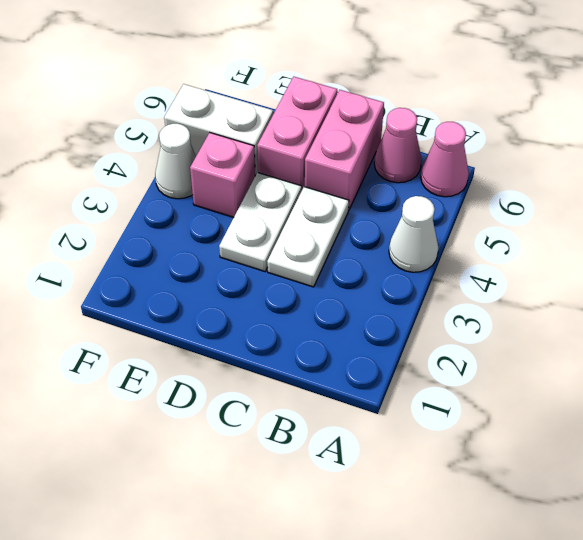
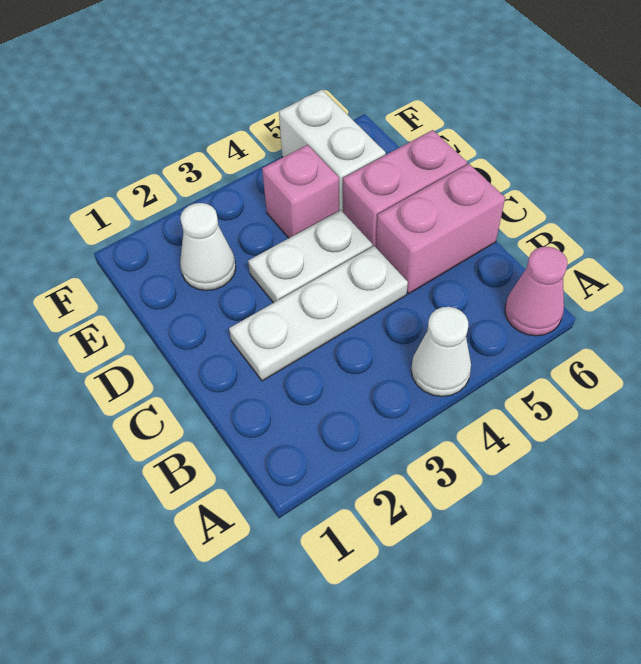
pink 1x1 cone [374,108,422,183] -> none
white 1x2 plate [267,187,349,287] -> white 1x3 plate [229,246,408,381]
white 1x1 cone [155,124,196,199] -> white 1x1 cone moved to [180,203,236,290]

